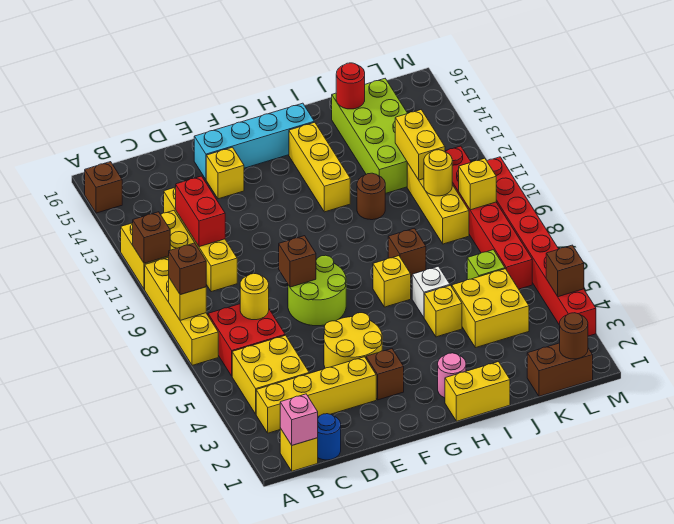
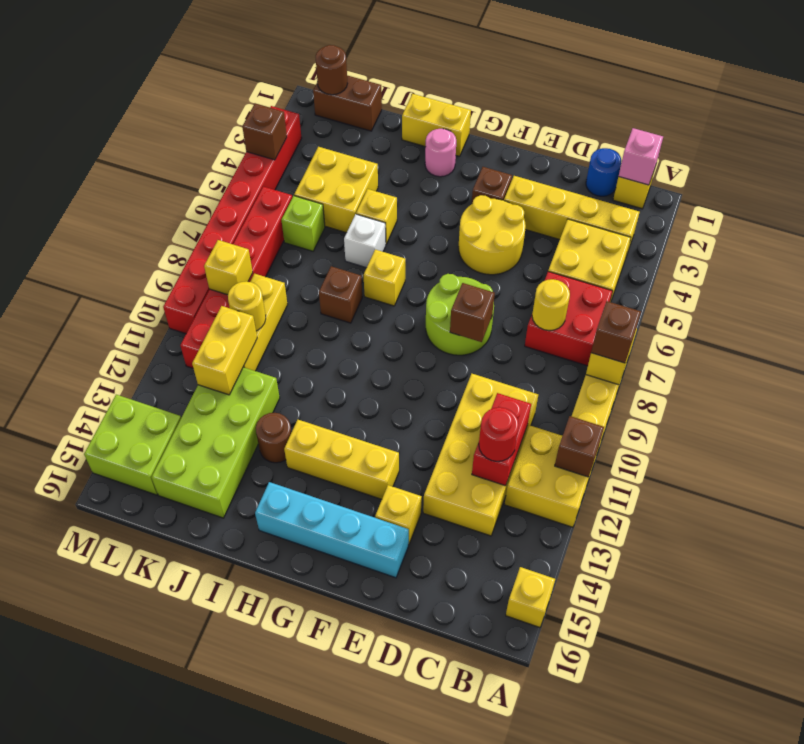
brown 1x1 brick [85,162,122,213] -> yellow 1x1 brick [506,567,555,627]
yellow 1x4 brick [164,187,237,292] -> yellow 2x4 brick [423,374,538,536]
yellow 1x3 brick [289,122,350,212] -> yellow 1x3 brick turned to [284,420,399,499]
brown 1x1 round brick [357,173,385,220] -> brown 1x1 round brick moved to [256,413,292,463]
red 1x1 round brick [336,63,365,109] -> red 1x1 round brick moved to [479,407,519,461]
none -> lime 2x2 brick [84,395,181,495]

